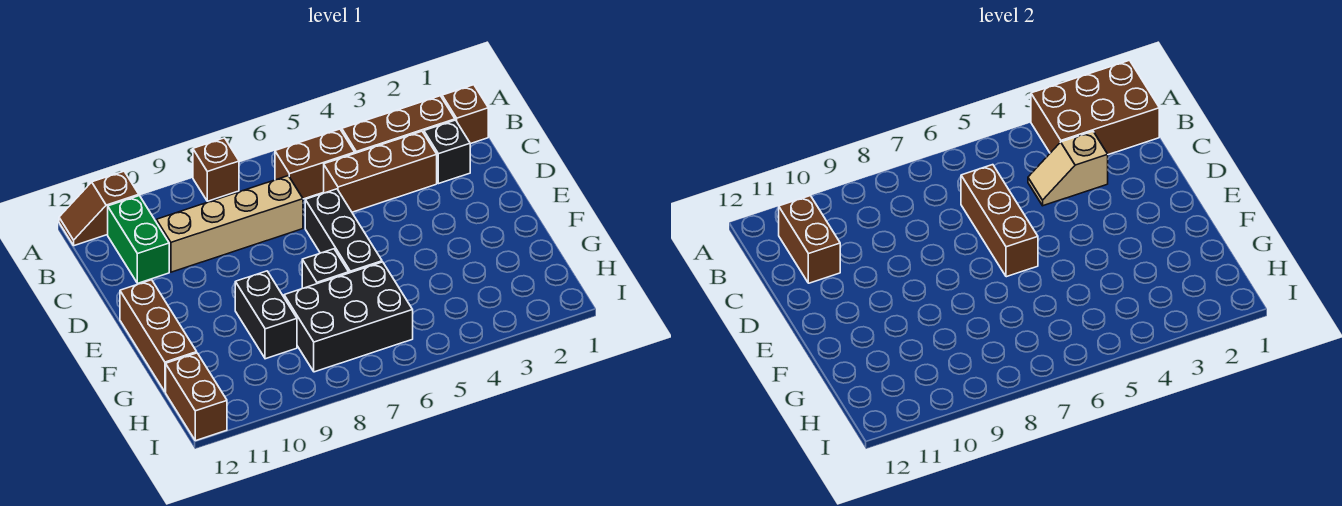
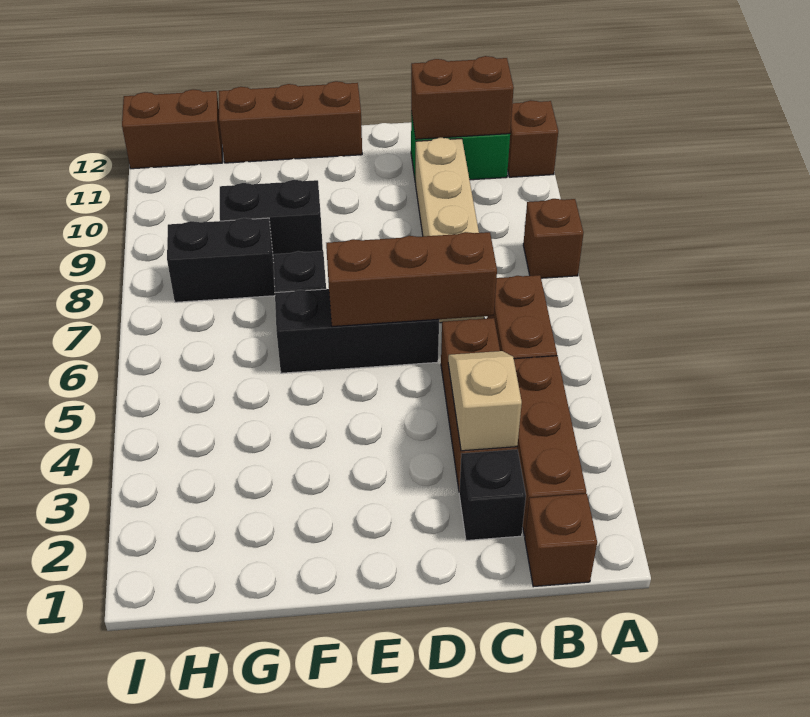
brown 2x3 brick [1031,60,1159,155] -> none
black 2x3 brick [284,262,413,372] -> black 1x2 brick [167,218,275,302]

